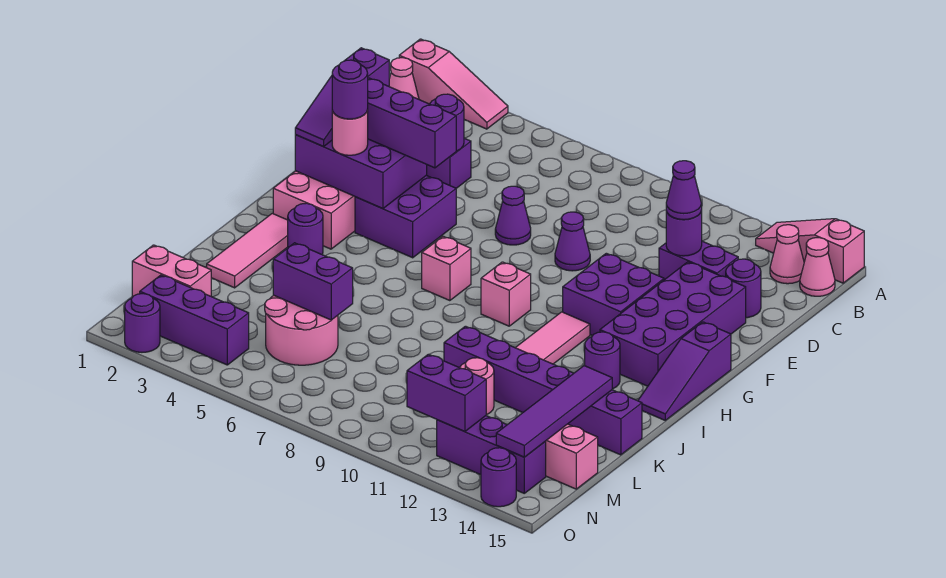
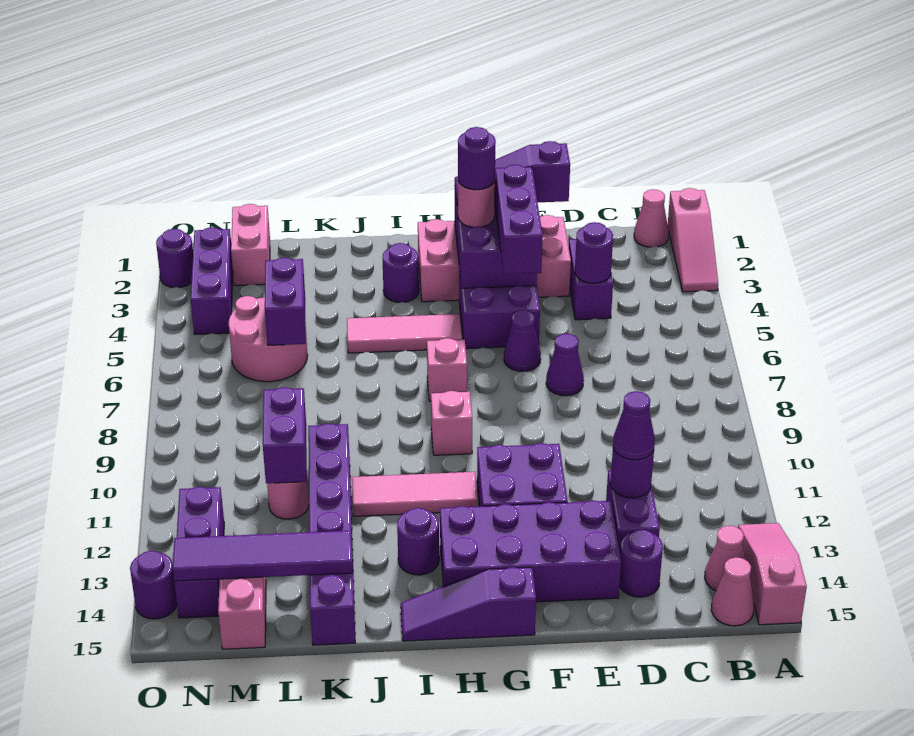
purple 1x1 cone [555,212,590,271] -> purple 1x1 cone moved to [504,310,541,371]
pink 1x3 tile [207,213,288,288] -> pink 1x3 tile moved to [347,314,462,353]
purple 1x2 brick [407,354,486,432] -> purple 1x2 brick moved to [263,387,307,483]

